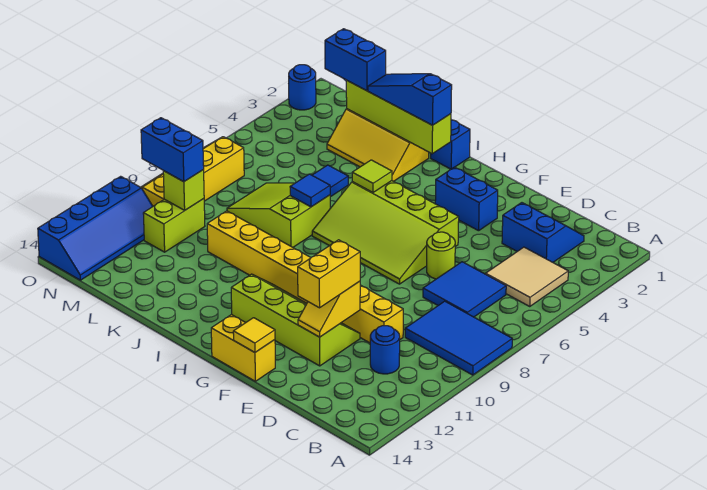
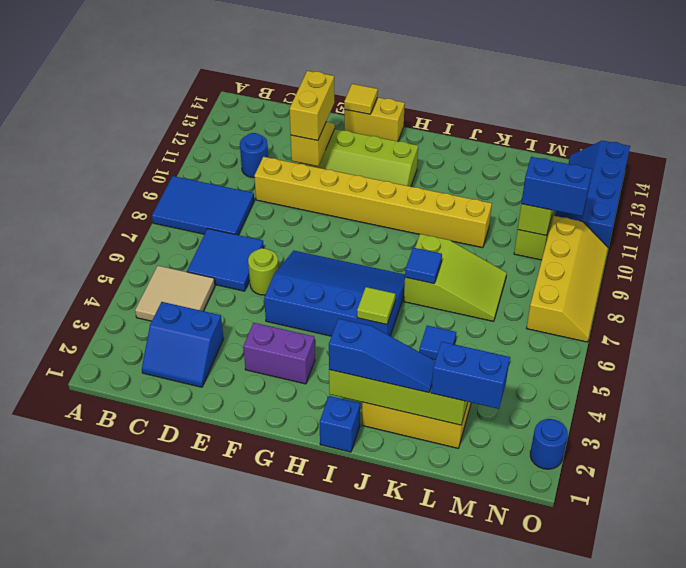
blue 1x2 brick [435,167,498,231] -> purple 1x2 brick [243,323,315,384]
lime 3x4 slope [312,181,459,284] -> blue 3x4 slope [264,251,405,336]

